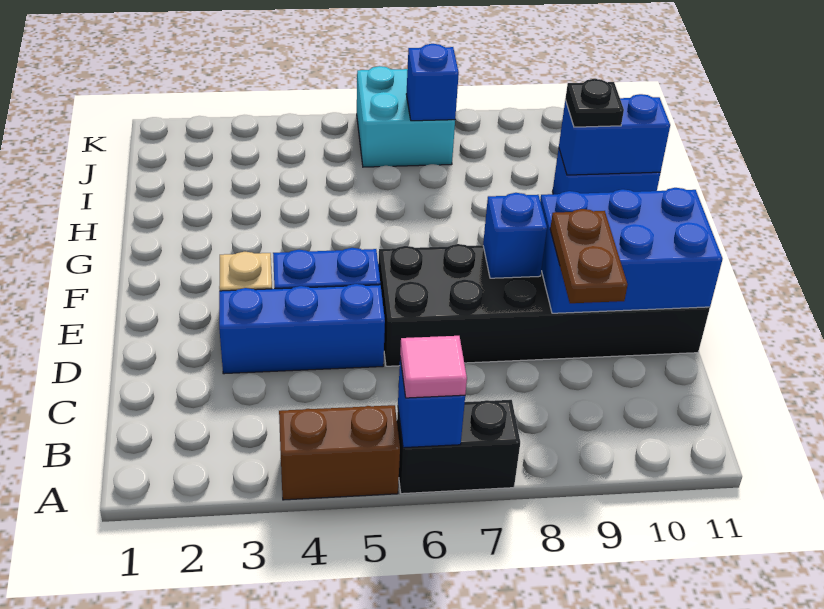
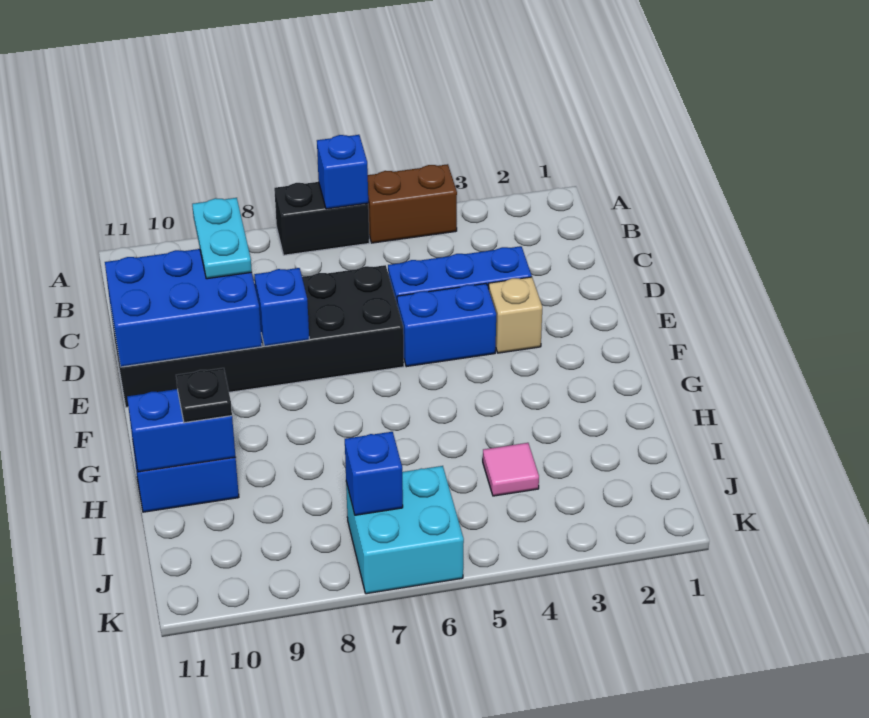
pink 1x1 tile [400,336,467,398] -> pink 1x1 tile moved to [483,443,539,496]
brown 1x2 plate [550,209,628,303] -> cyan 1x2 plate [192,198,252,279]

